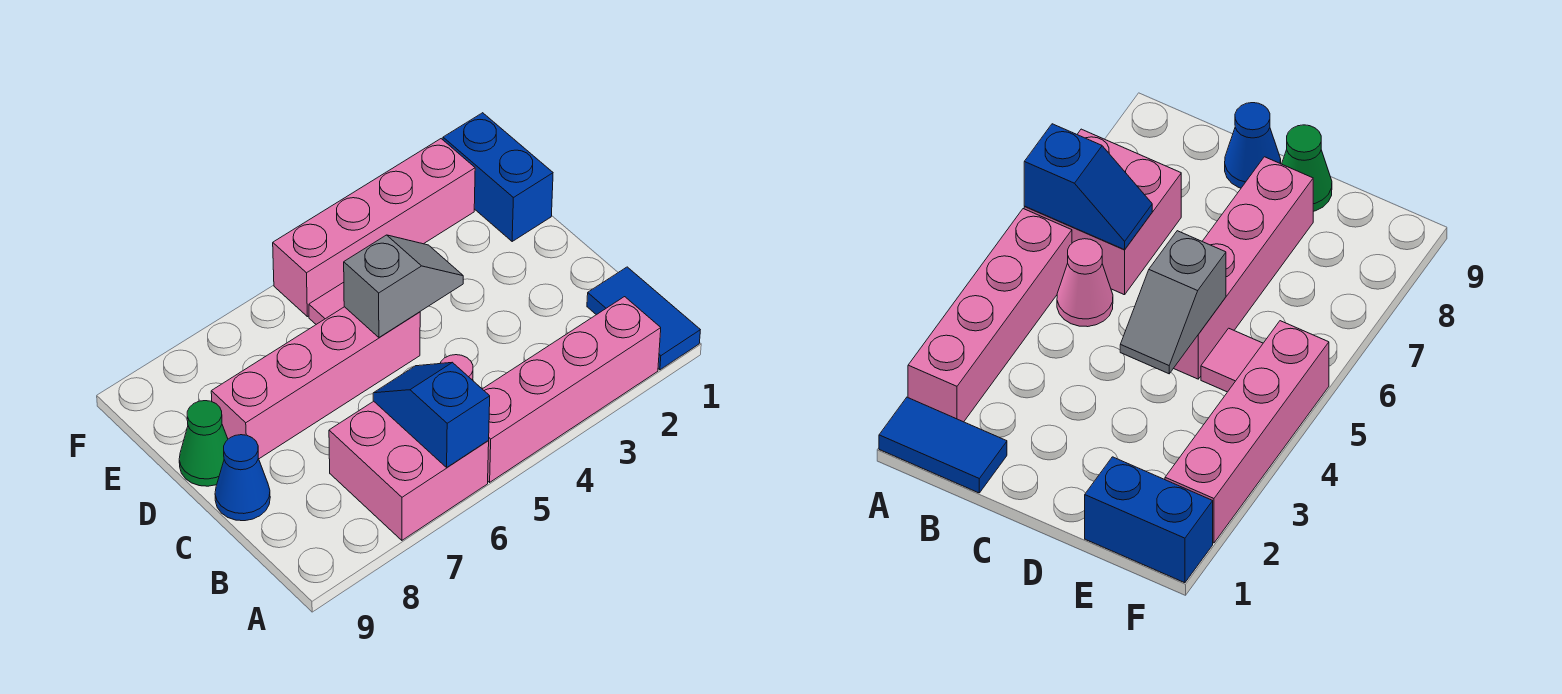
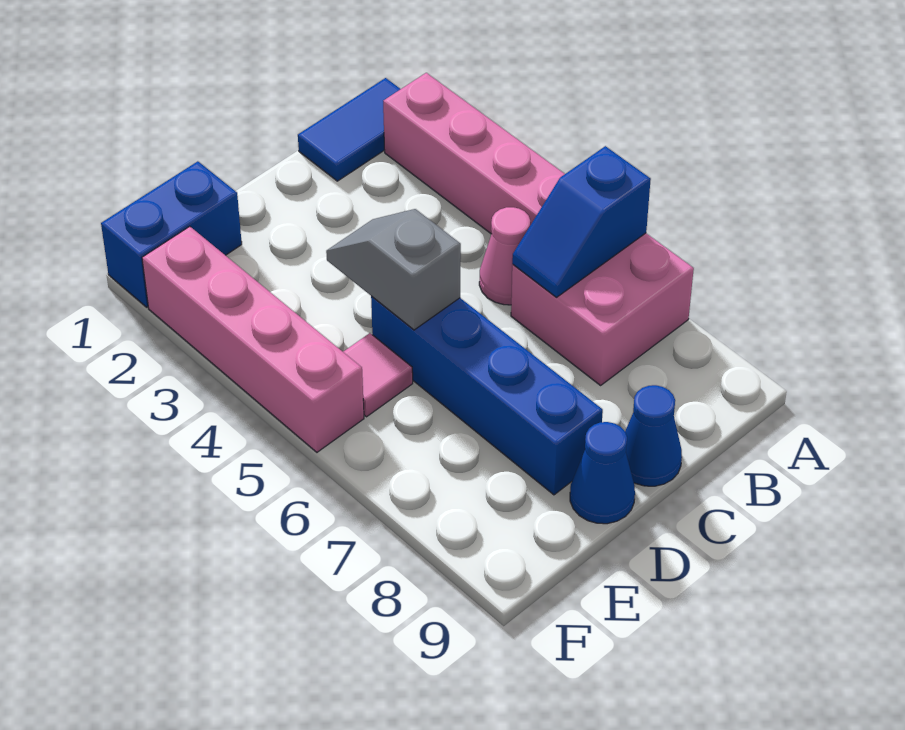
pink 1x4 brick [211,307,420,459] -> blue 1x4 brick [371,296,603,495]
green 1x1 cone [179,401,228,486] -> blue 1x1 cone [570,422,635,524]

